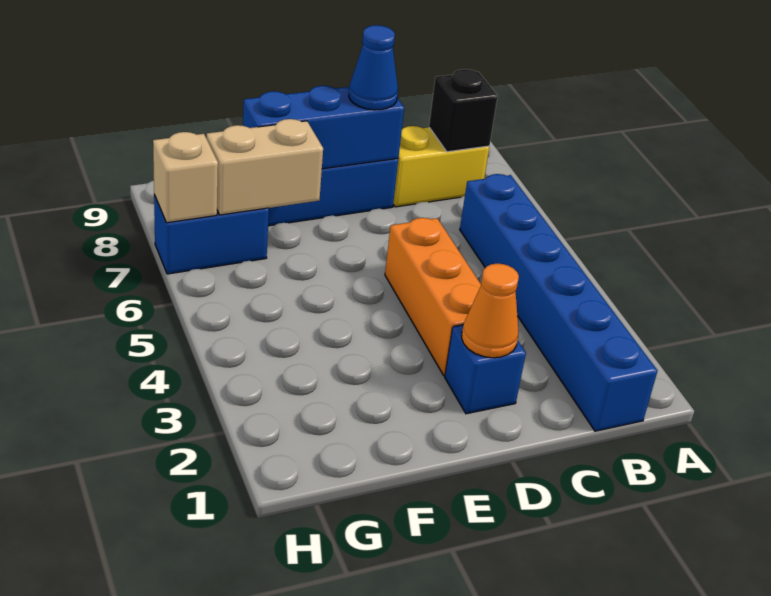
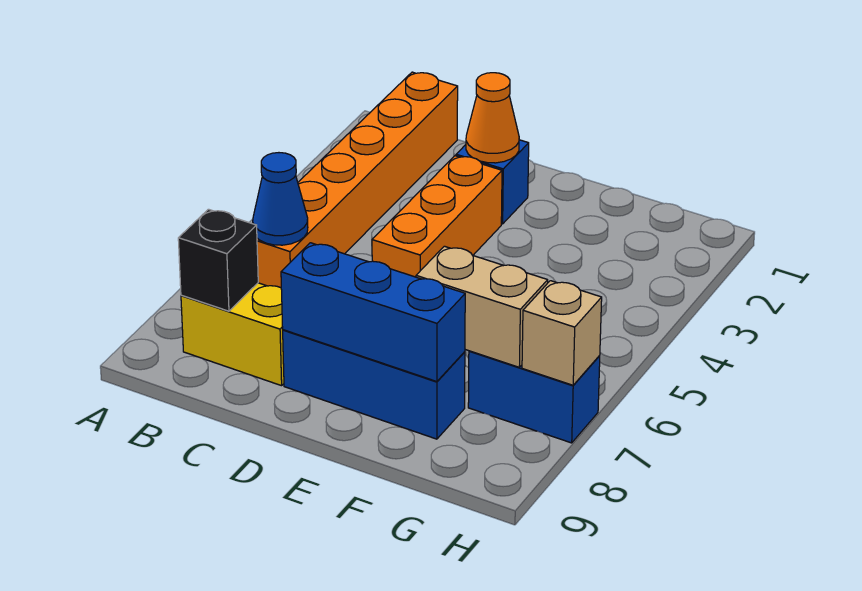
blue 1x6 brick [460,174,657,431] -> orange 1x6 brick [257,72,458,288]
blue 1x1 cone [349,25,398,110] -> blue 1x1 cone moved to [253,153,308,245]

